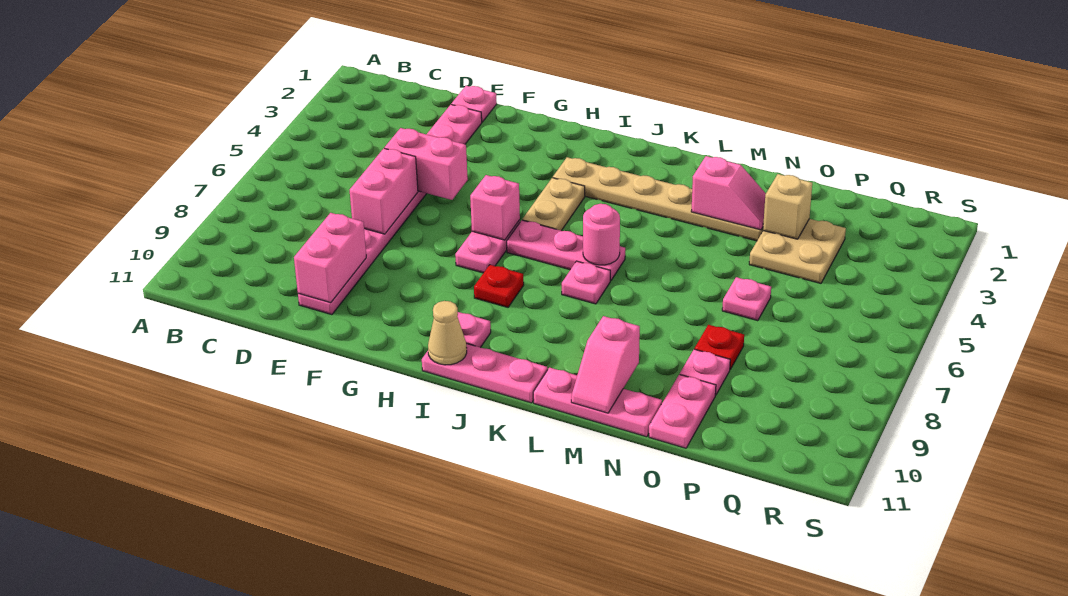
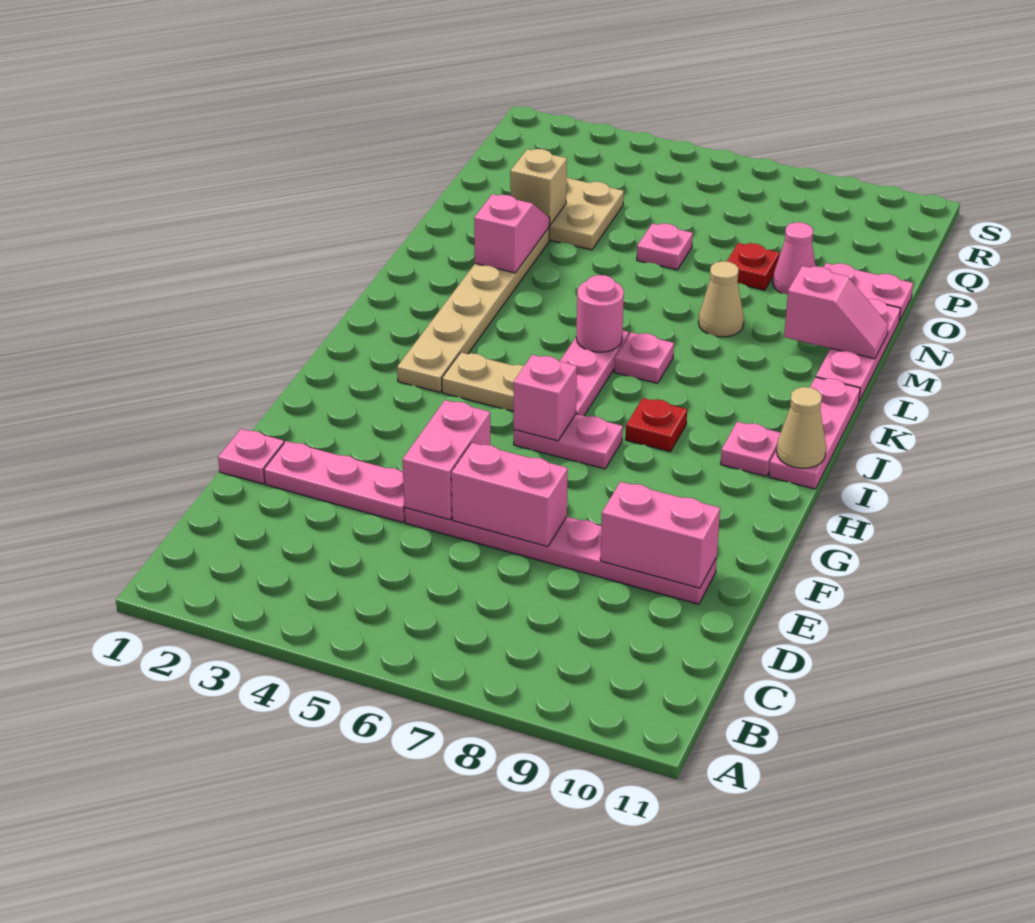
none -> tan 1x1 cone [698,261,744,337]
pink 1x1 plate [680,349,730,395] -> pink 1x1 cone [773,222,816,295]

